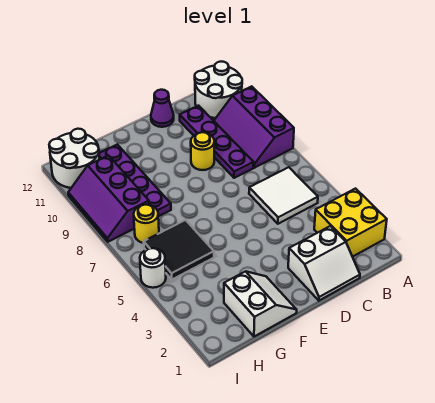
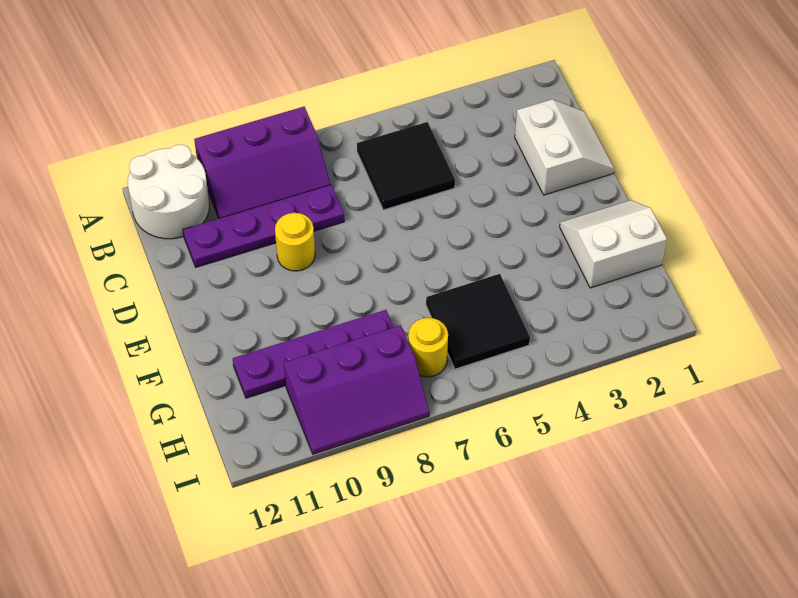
yellow 2x2 brick [314,189,387,257] -> none
white 2x2 tile [249,167,318,224] -> black 2x2 tile [357,122,455,210]
purple 1x1 cone [151,90,174,127] -> none
white 2x2 round brick [49,129,100,188] -> none
white 1x1 round brick [140,248,166,288] -> none

